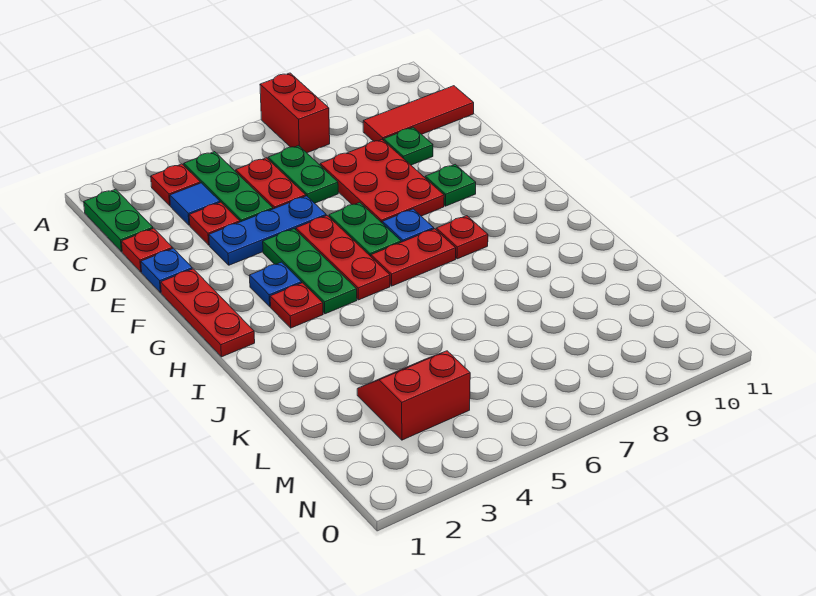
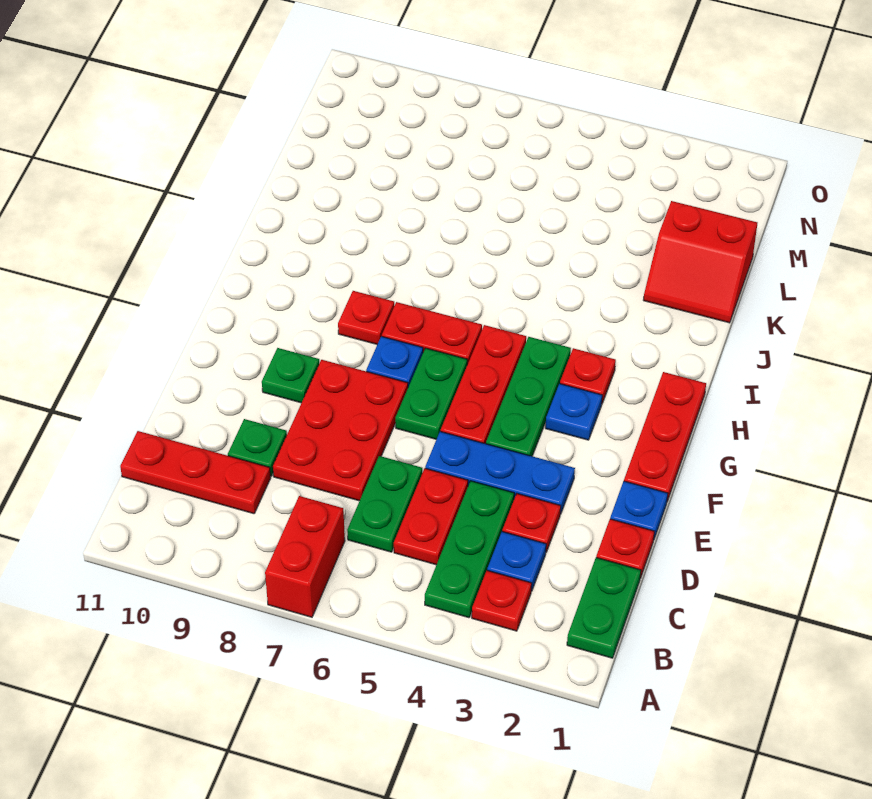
blue 1x1 tile [170,183,220,225] -> blue 1x1 plate [487,532,546,591]
red 1x3 tile [363,86,474,141] -> red 1x3 plate [120,431,271,514]
red 2x2 slope [357,351,470,440] -> red 2x2 slope moved to [644,201,757,323]

